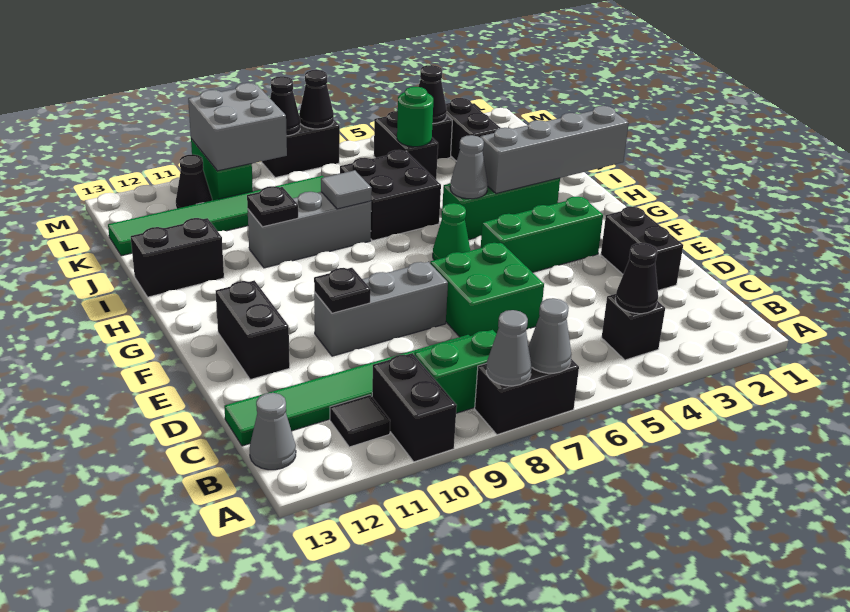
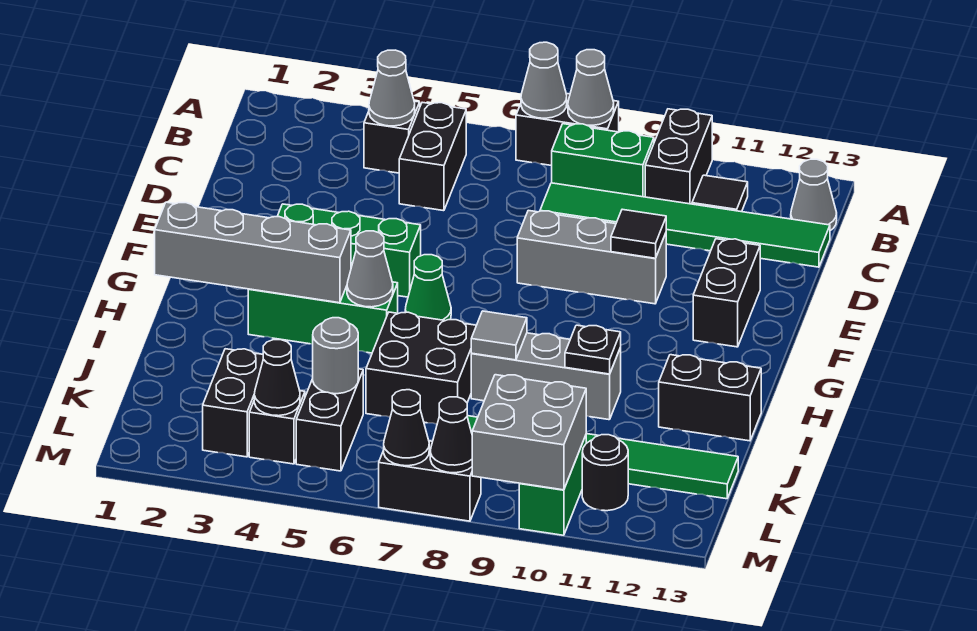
black 1x1 cone [615,243,658,314] -> grey 1x1 cone [369,50,415,126]
black 1x2 brick [601,207,683,290] -> black 1x2 brick moved to [399,102,466,211]
green 2x2 brick [430,243,544,337] -> none
black 1x1 plate [314,268,371,313] -> black 1x1 tile [611,209,666,258]
green 1x1 round brick [397,87,433,147] -> grey 1x1 round brick [313,318,358,394]
black 1x1 cone [176,154,212,209] -> black 1x1 round brick [582,435,628,511]

